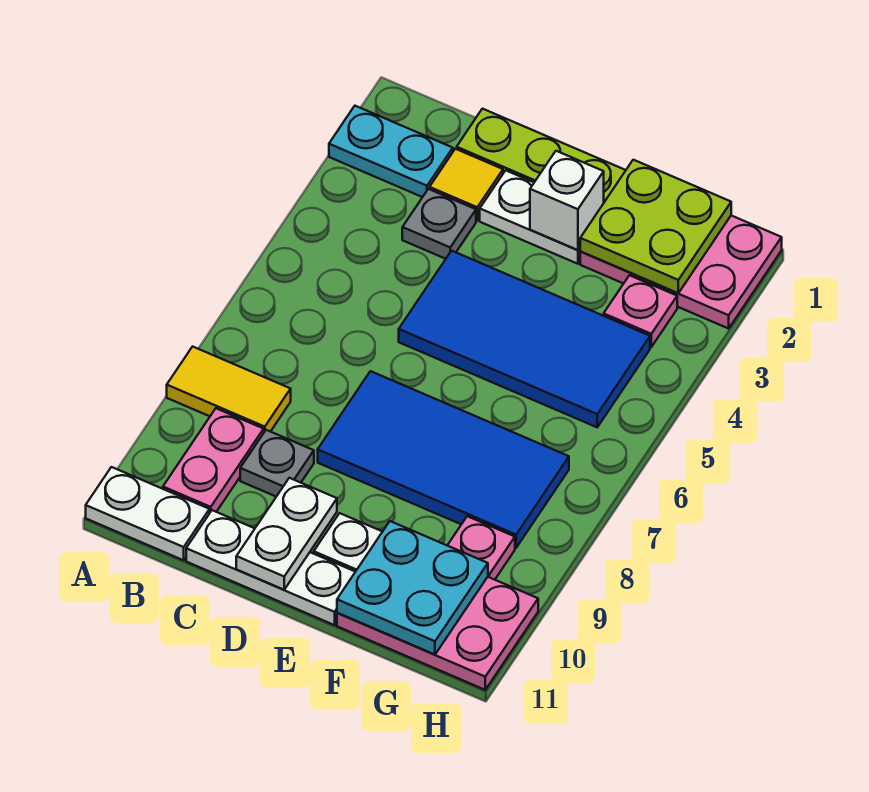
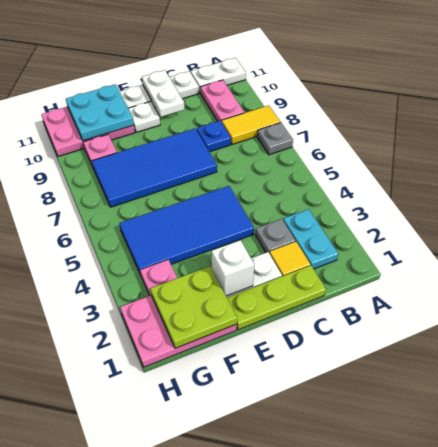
cyan 1x2 plate [329,106,453,197] -> cyan 1x2 plate turned to [283,209,338,269]
none -> blue 1x1 plate [197,121,231,152]
grey 1x1 plate [240,430,314,497] -> grey 1x1 plate moved to [257,123,293,155]

